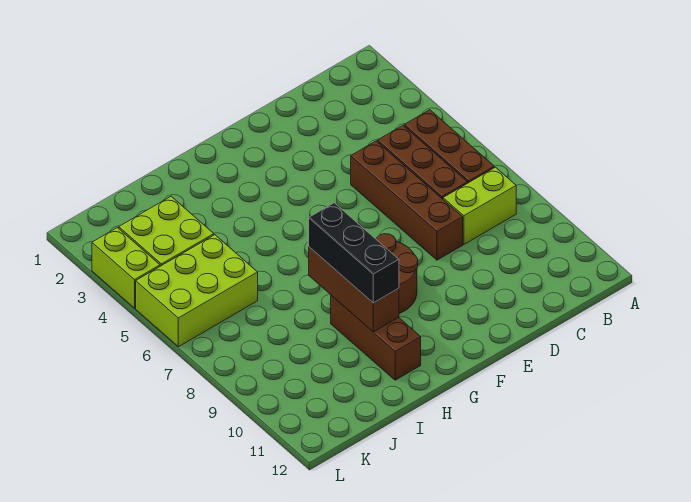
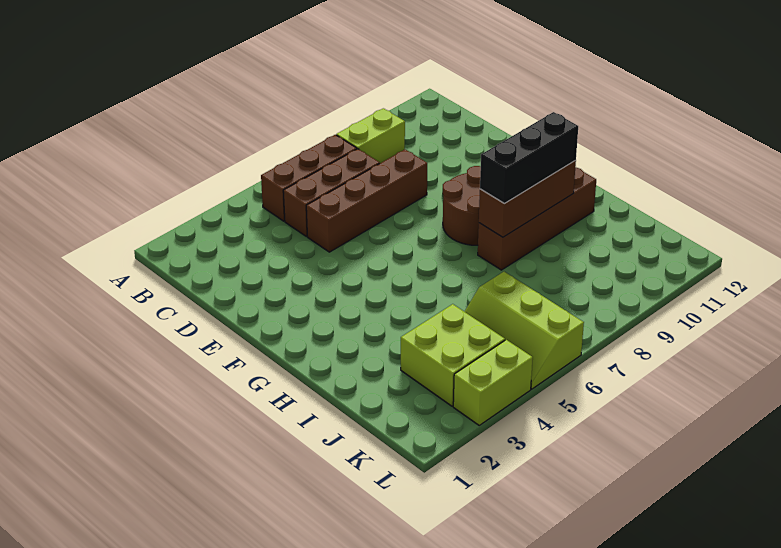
lime 1x2 brick [443,167,516,244] -> lime 1x2 brick turned to [336,108,405,163]
brown 1x3 brick [331,295,421,380] -> brown 1x4 brick [478,167,596,270]
lime 2x3 brick [136,235,258,347] -> lime 2x3 slope [465,272,584,389]

